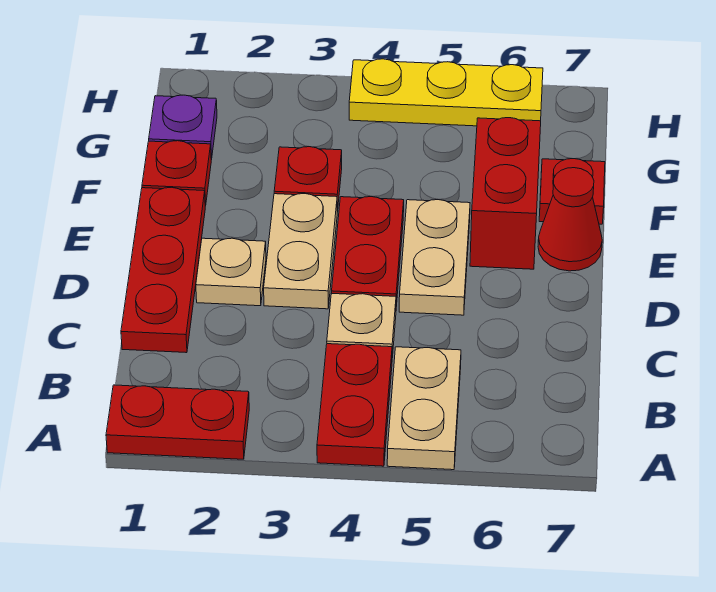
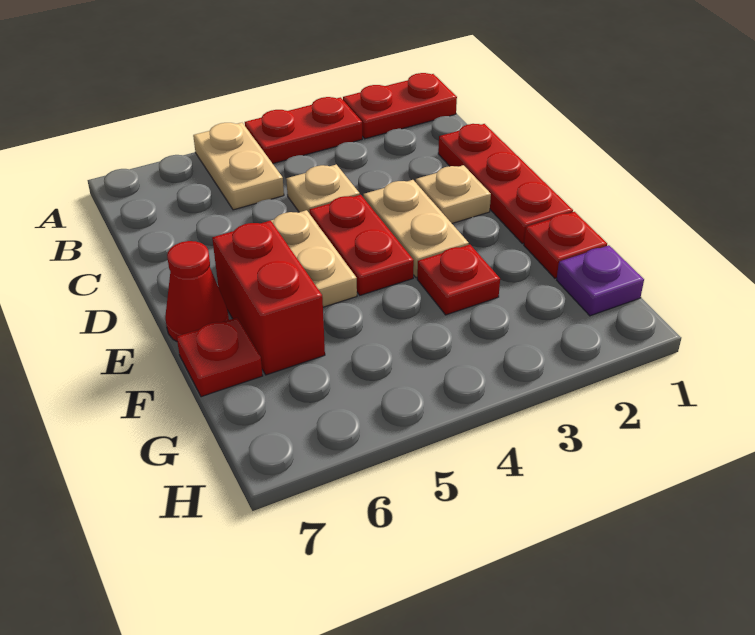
red 1x2 plate [317,344,392,466] -> red 1x2 plate turned to [245,97,362,163]
yellow 1x3 plate [349,59,543,126] -> none

